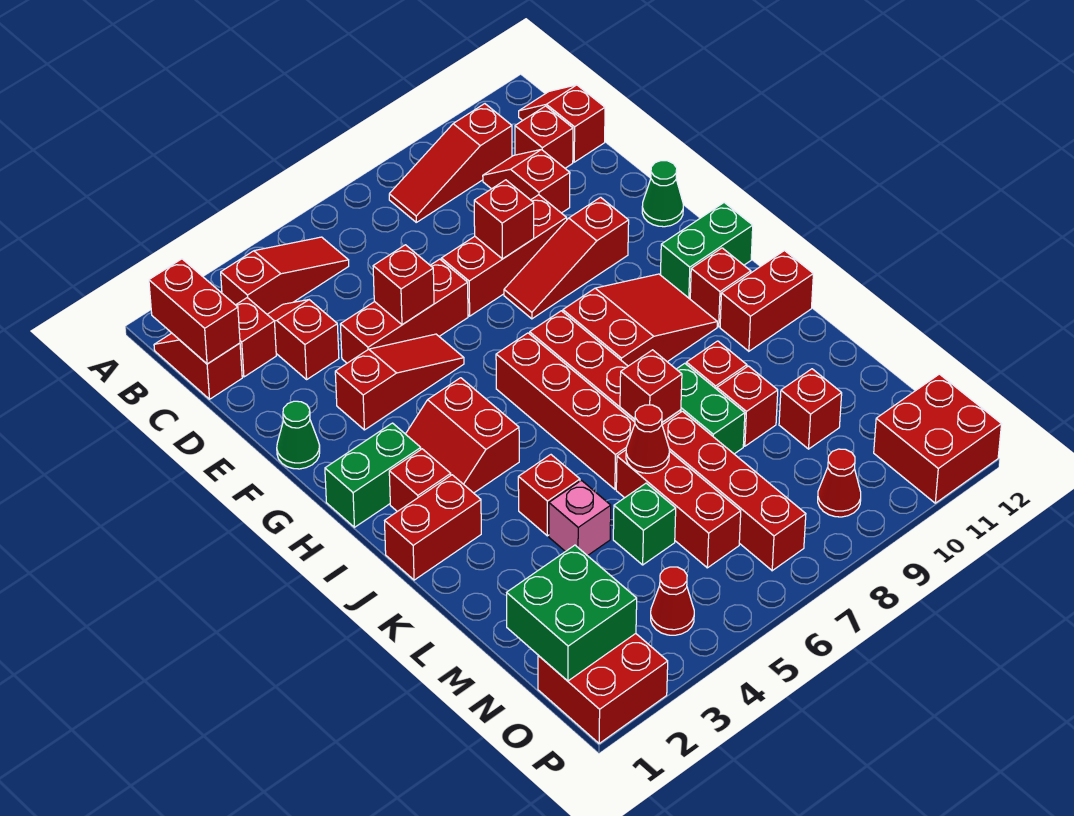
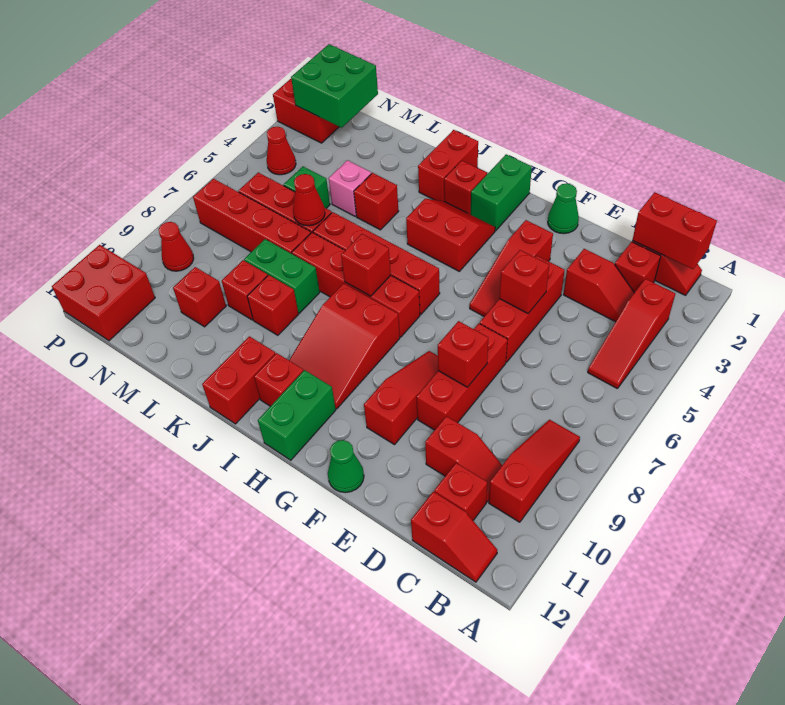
red 1x1 brick [620,350,682,422] -> red 1x1 brick moved to [341,234,391,296]

